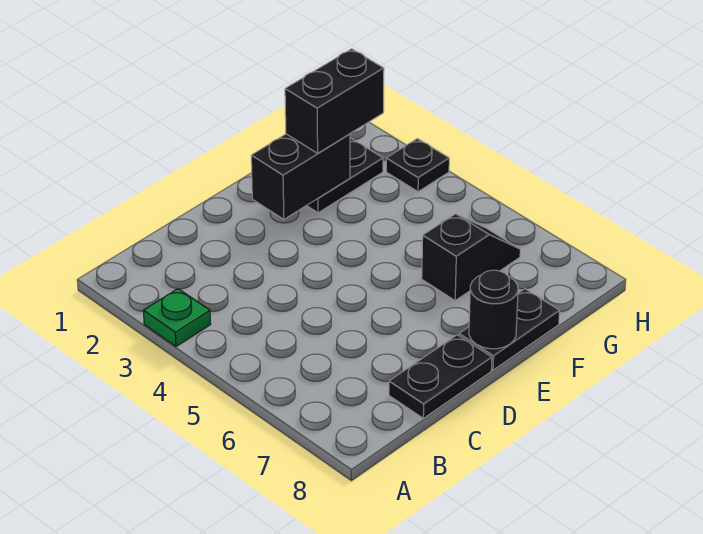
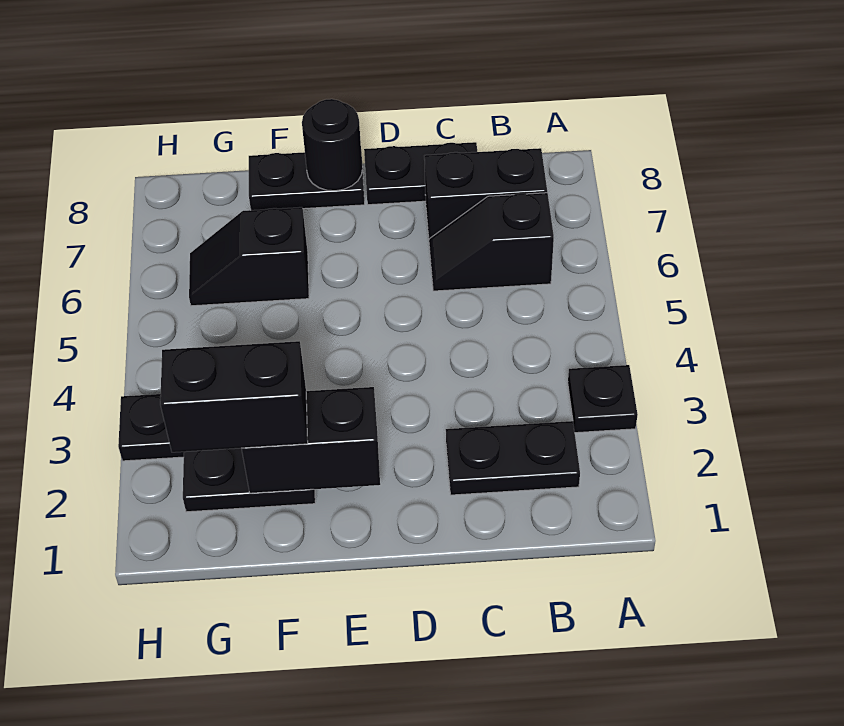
green 1x1 plate [144,289,211,346] -> black 1x1 plate [568,365,638,433]
none -> black 1x2 plate [446,421,580,495]
none -> black 1x2 slope [429,193,554,291]
none -> black 1x2 brick [424,148,547,239]

